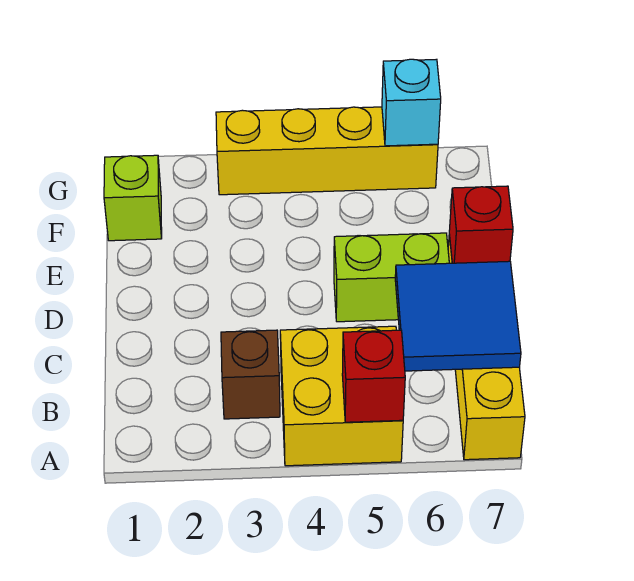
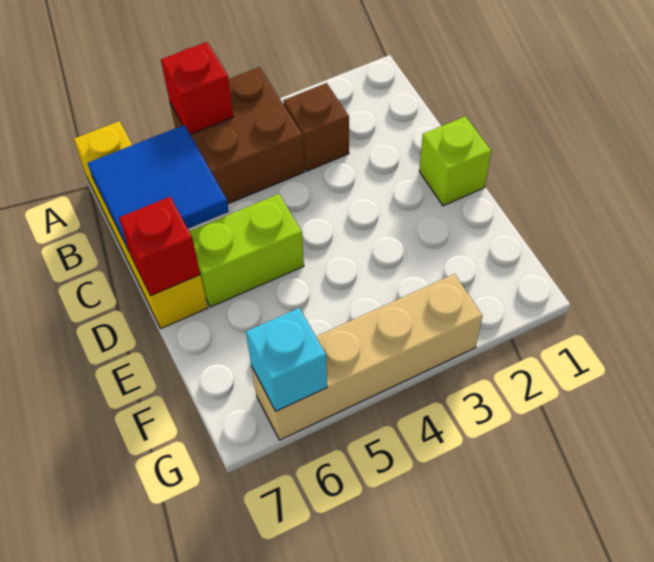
yellow 2x2 brick [280,326,403,466] -> brown 2x2 brick [170,67,305,204]
lime 1x1 brick [104,155,162,241] -> lime 1x1 brick moved to [419,116,491,206]
yellow 1x4 brick [216,107,438,195] -> tan 1x4 brick [252,274,482,440]

